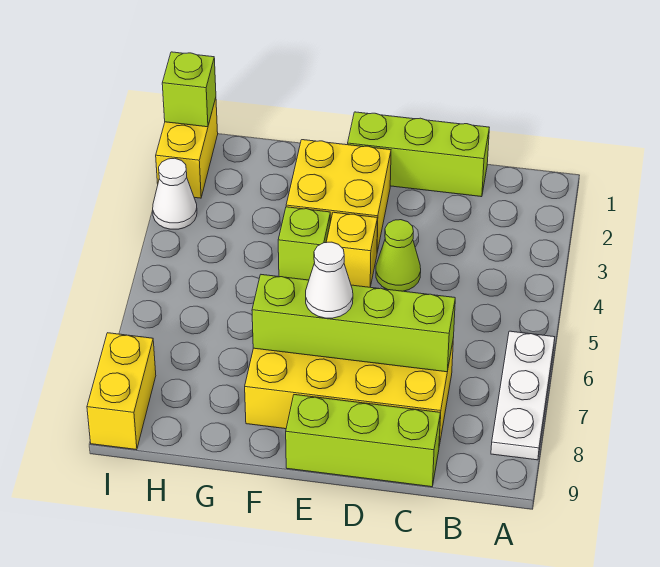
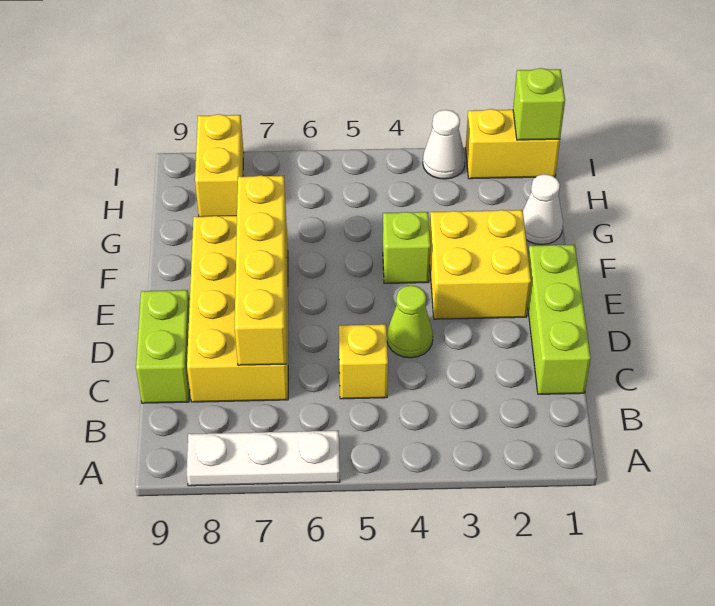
lime 1x4 brick [252,275,455,372] -> yellow 1x4 brick [235,175,286,365]
lime 1x3 brick [286,395,441,487] -> lime 1x2 brick [136,290,190,403]
yellow 1x1 brick [326,212,378,287] -> yellow 1x1 brick moved to [339,324,388,399]
white 1x1 cone [306,242,353,318] -> white 1x1 cone moved to [523,174,563,245]
yellow 1x2 brick [87,333,156,450] -> yellow 1x2 brick turned to [195,114,244,217]

